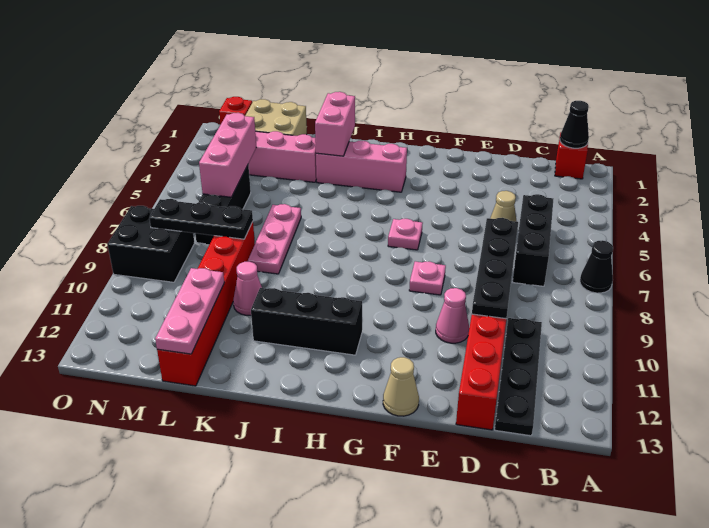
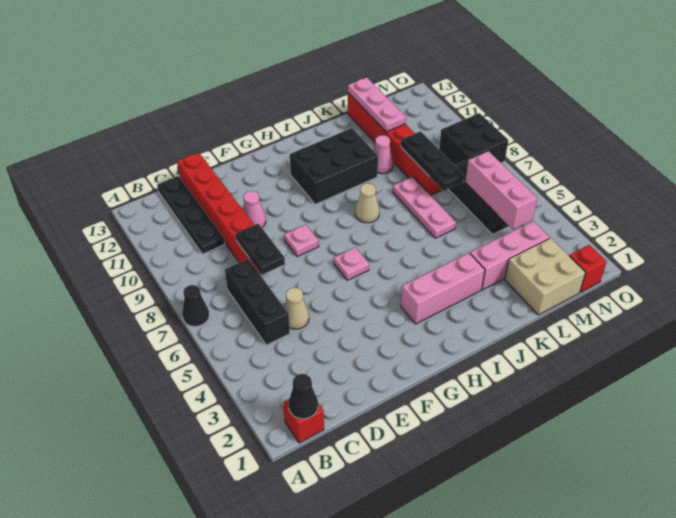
black 1x4 plate [472,218,518,319] -> black 1x2 plate [236,224,285,275]
tan 1x1 cone [383,357,419,416] -> tan 1x1 cone moved to [355,183,379,223]
black 1x3 brick [251,288,362,355] -> black 2x3 brick [290,128,378,204]
pink 1x2 brick [315,92,355,156] -> none
black 1x3 plate [149,199,253,239] -> black 1x3 plate turned to [401,131,464,191]

